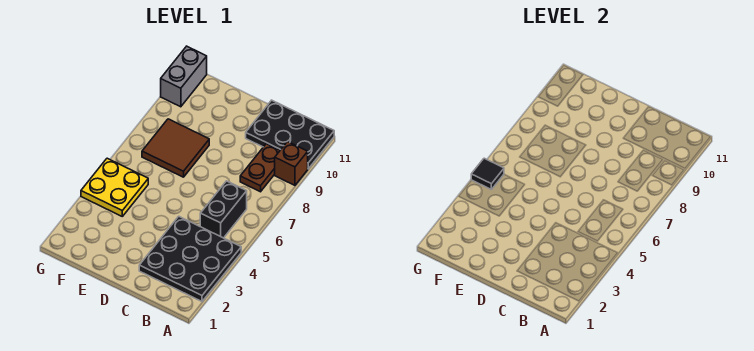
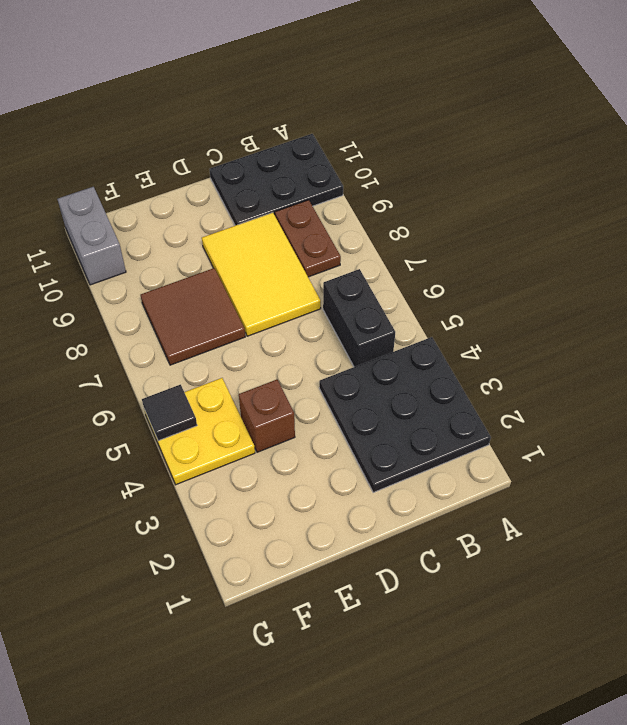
brown 1x1 brick [275,141,308,185] -> brown 1x1 brick moved to [239,380,295,452]
none -> yellow 2x3 tile [202,213,321,336]

